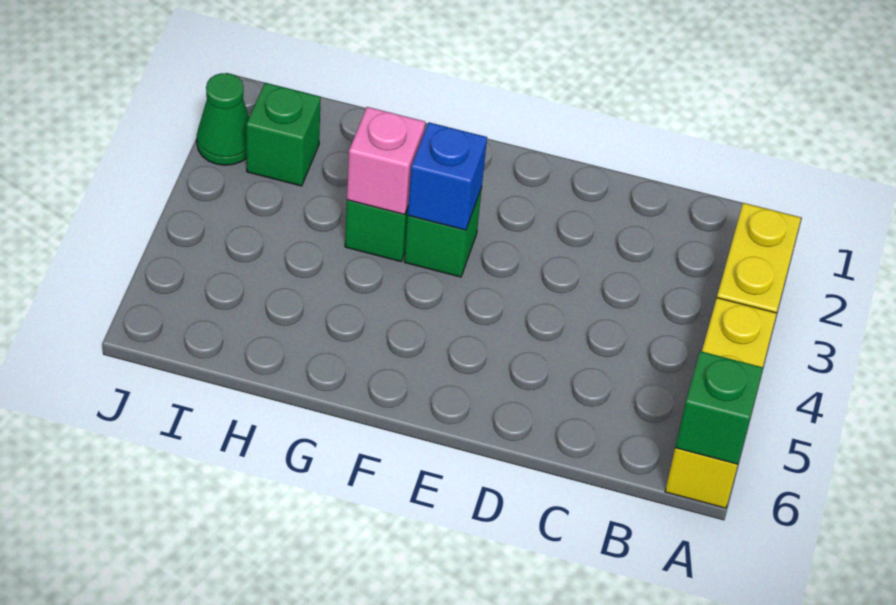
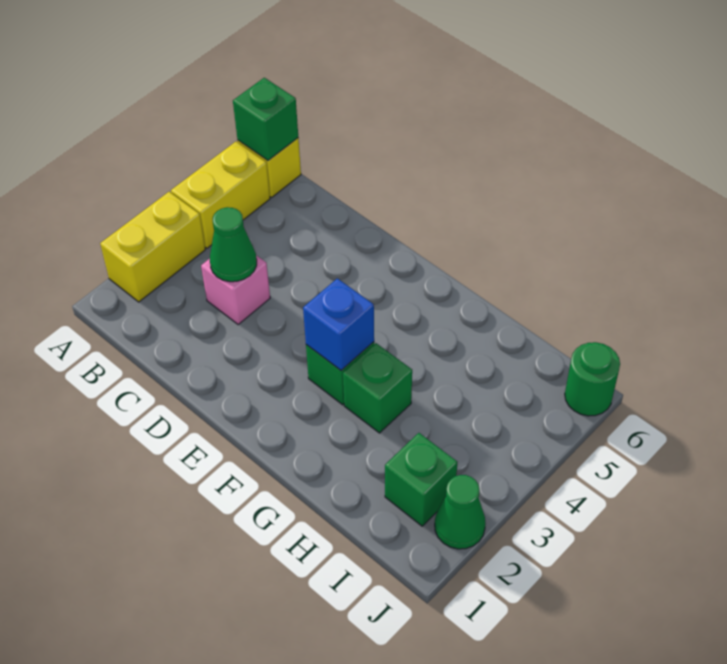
none -> green 1x1 cone [210,207,257,282]
pink 1x1 brick [347,107,425,214] -> pink 1x1 brick moved to [201,255,270,325]
none -> green 1x1 round brick [565,342,620,416]

